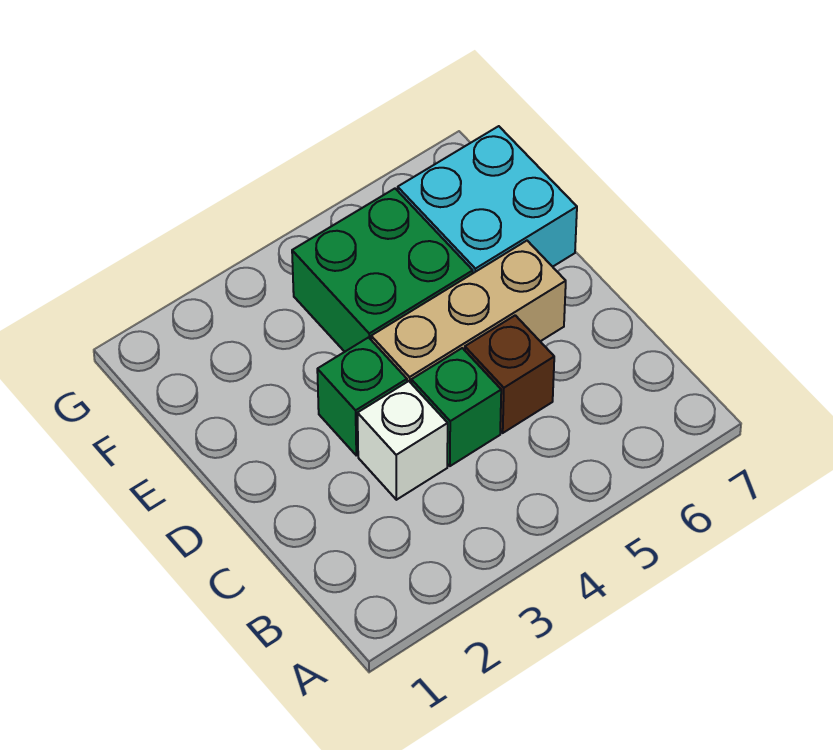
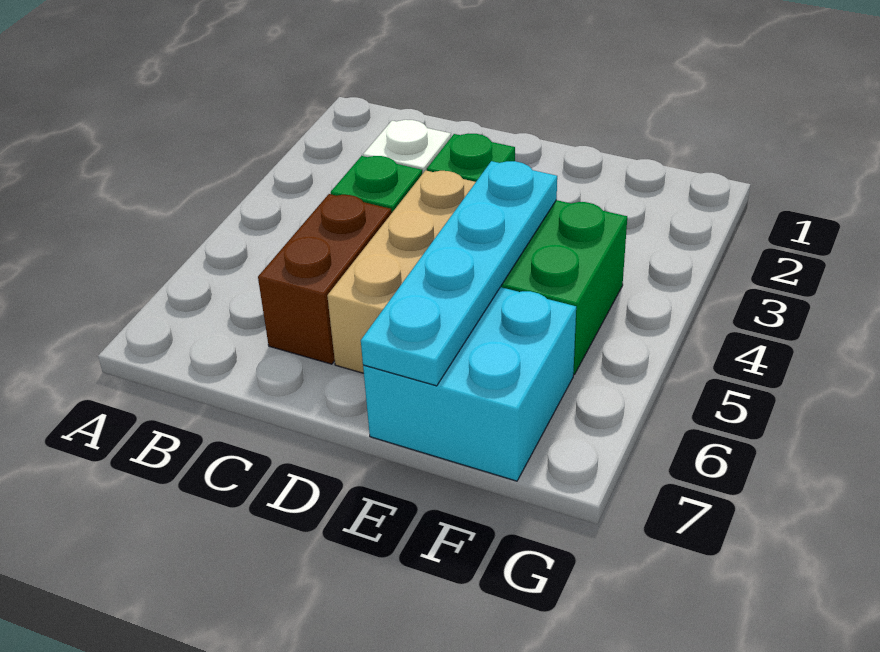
brown 1x1 brick [465,315,554,433] -> brown 1x2 brick [258,194,392,364]
none -> cyan 1x4 plate [361,161,557,386]

